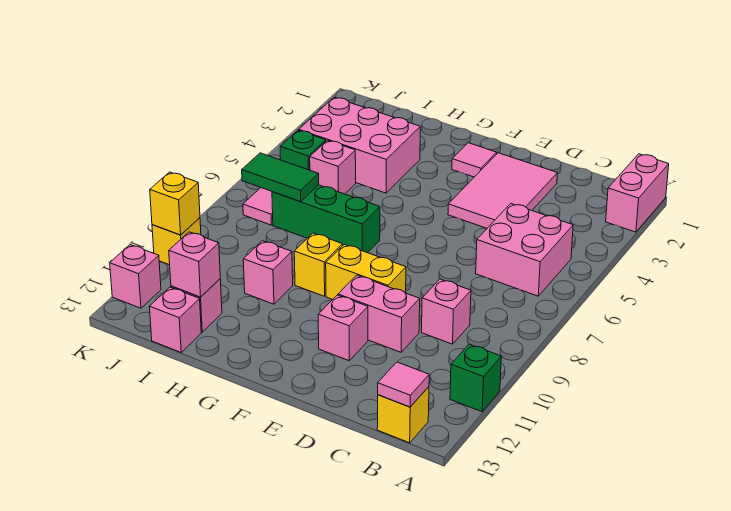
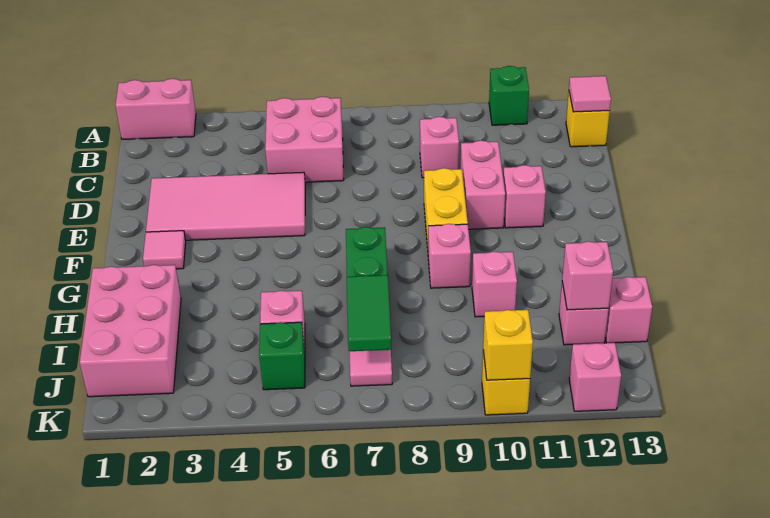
pink 2x3 tile [448,153,557,228] -> pink 2x4 tile [146,172,305,240]
yellow 1x1 brick [294,233,343,296] -> pink 1x1 brick [428,224,471,288]
pink 2x3 brick [299,98,420,193] -> pink 2x3 brick moved to [80,265,181,397]

